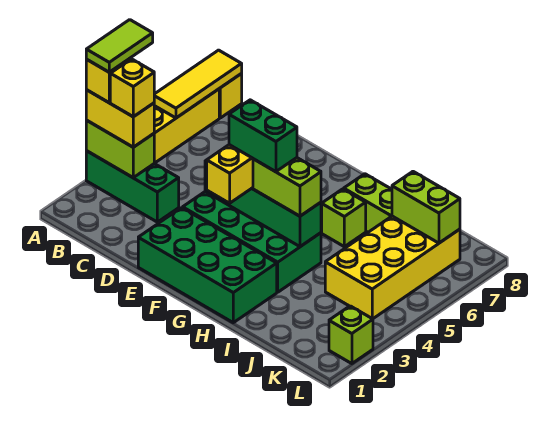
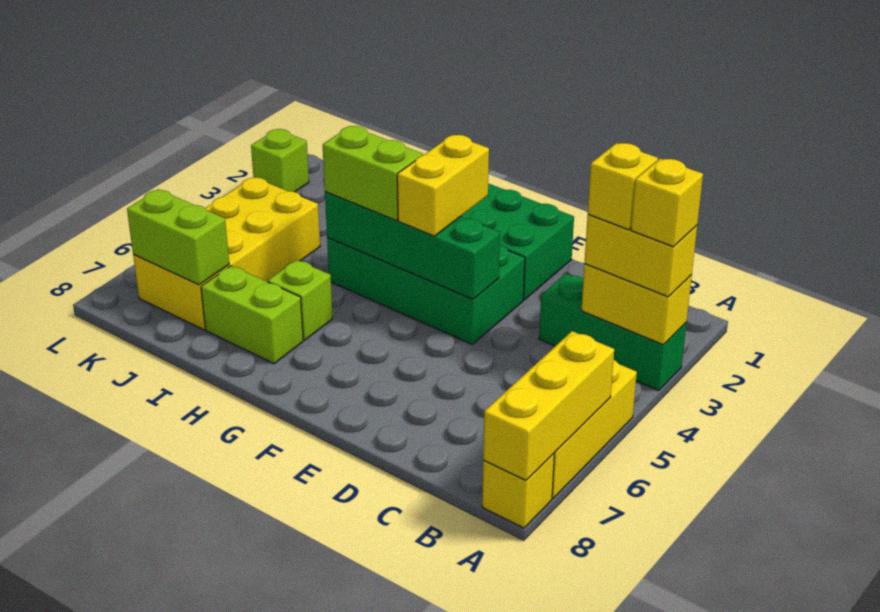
lime 1x2 brick [86,120,154,177] -> yellow 1x2 brick [581,264,692,345]
lime 1x2 tile [86,20,153,72] -> none
yellow 1x3 tile [154,50,242,118] -> yellow 1x3 brick [483,331,614,481]
green 1x2 brick [229,100,297,172] -> none

